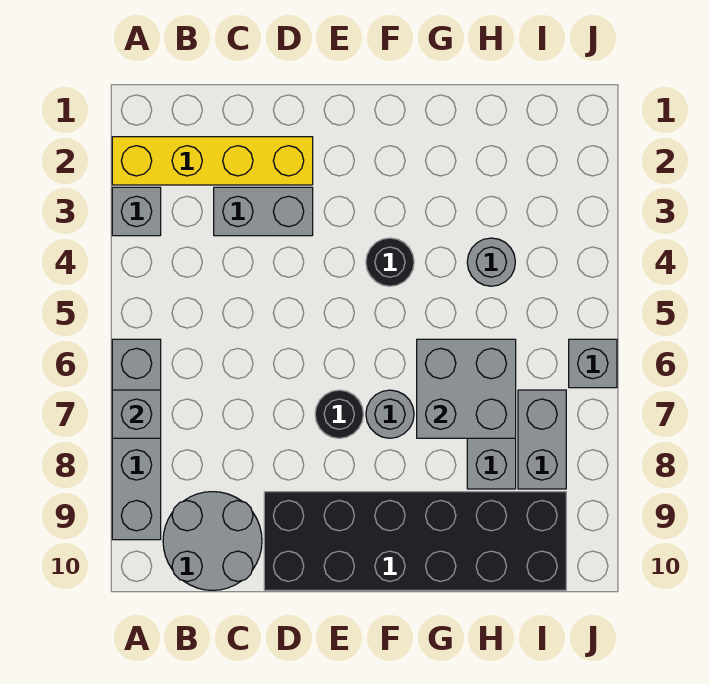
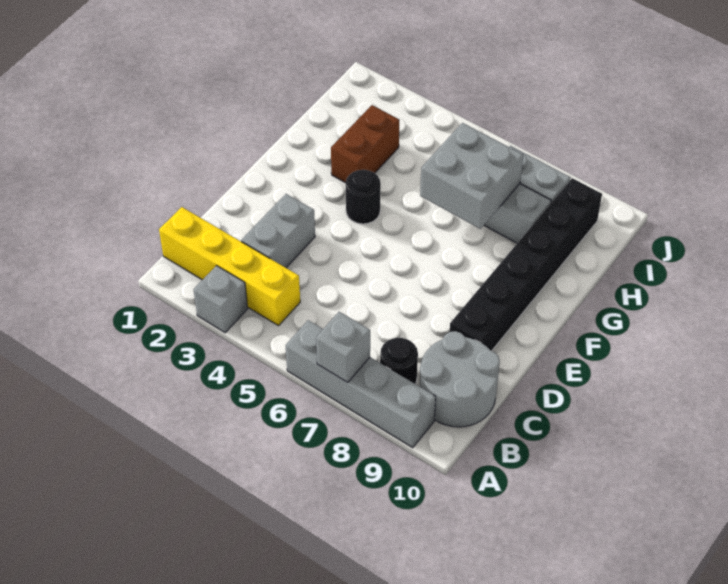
yellow 1x4 brick [112,137,313,185] -> yellow 1x4 brick turned to [159,207,300,326]
black 2x6 brick [264,492,566,590] -> black 1x6 brick [450,178,602,351]
black 1x1 round brick [315,390,363,438] -> black 1x1 round brick moved to [380,338,418,384]
grey 1x1 round brick [366,390,414,438] -> none
none -> brown 1x2 brick [331,105,399,183]
grey 1x1 round brick [467,238,515,286] -> none
grey 1x1 brick [569,339,617,388] -> none

